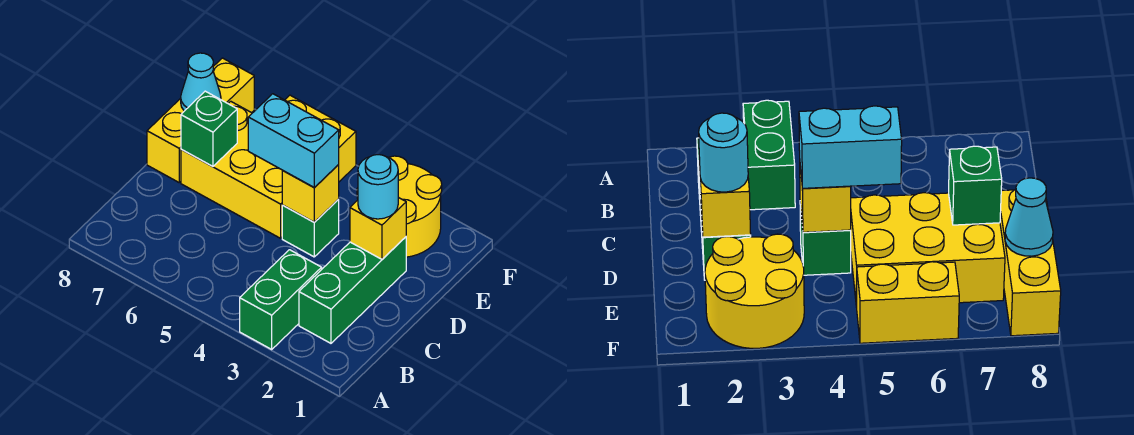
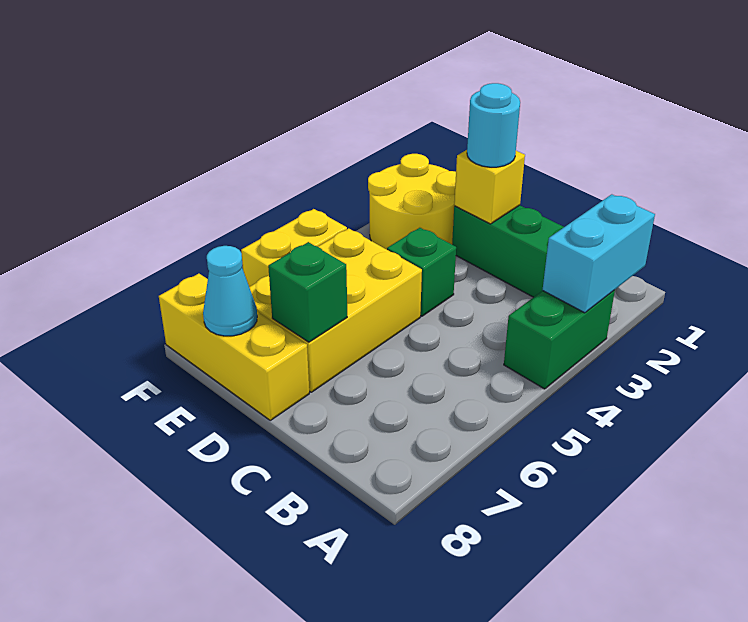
green 1x2 brick [240,250,322,349] -> green 1x2 brick turned to [504,290,615,389]
yellow 1x1 brick [282,165,339,222] -> none
cyan 1x2 brick [248,94,339,188] -> cyan 1x2 brick moved to [543,194,655,313]

